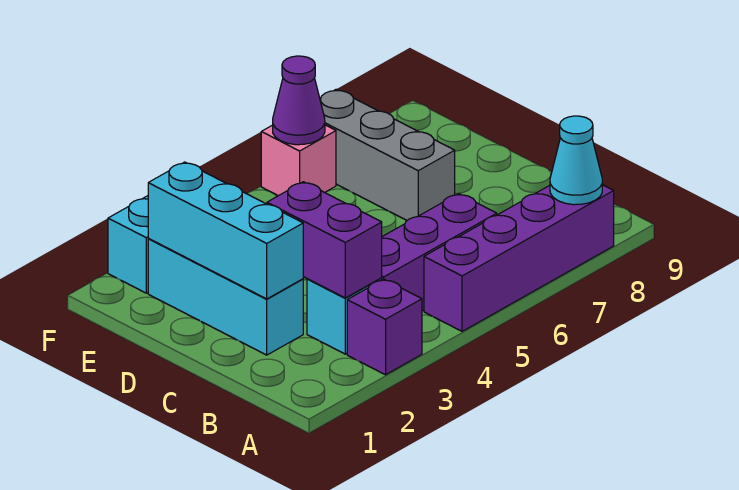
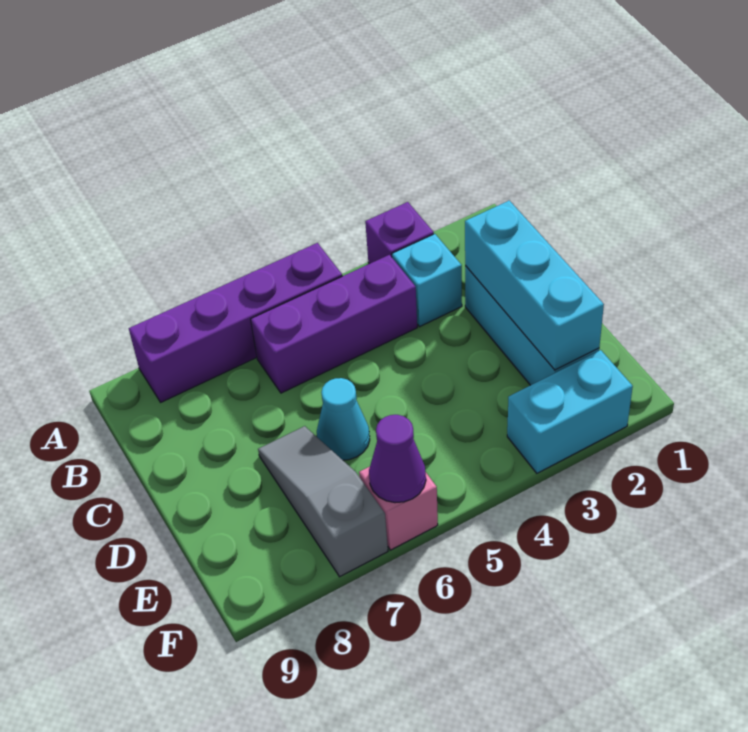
cyan 1x1 cone [550,116,602,205] -> cyan 1x1 cone moved to [317,378,370,460]
purple 1x2 brick [267,182,382,298] -> none
grey 1x3 brick [320,89,455,220] -> grey 1x3 slope [258,426,388,577]

